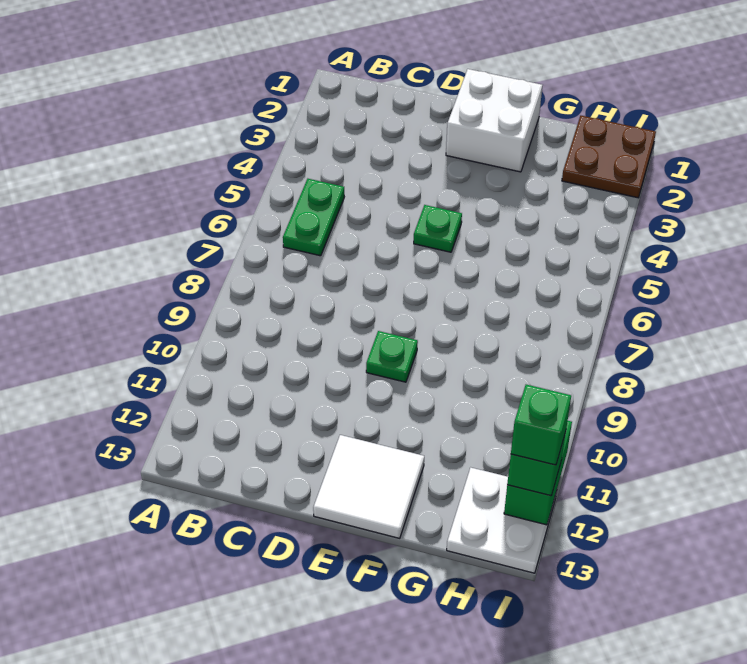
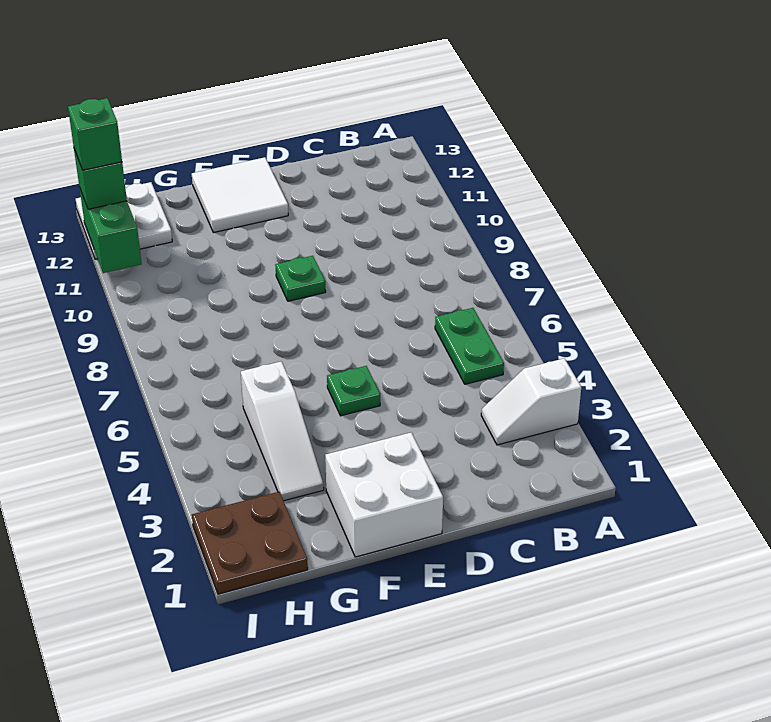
none -> white 1x2 slope [481,358,581,445]
none -> white 1x3 slope [241,362,324,501]

